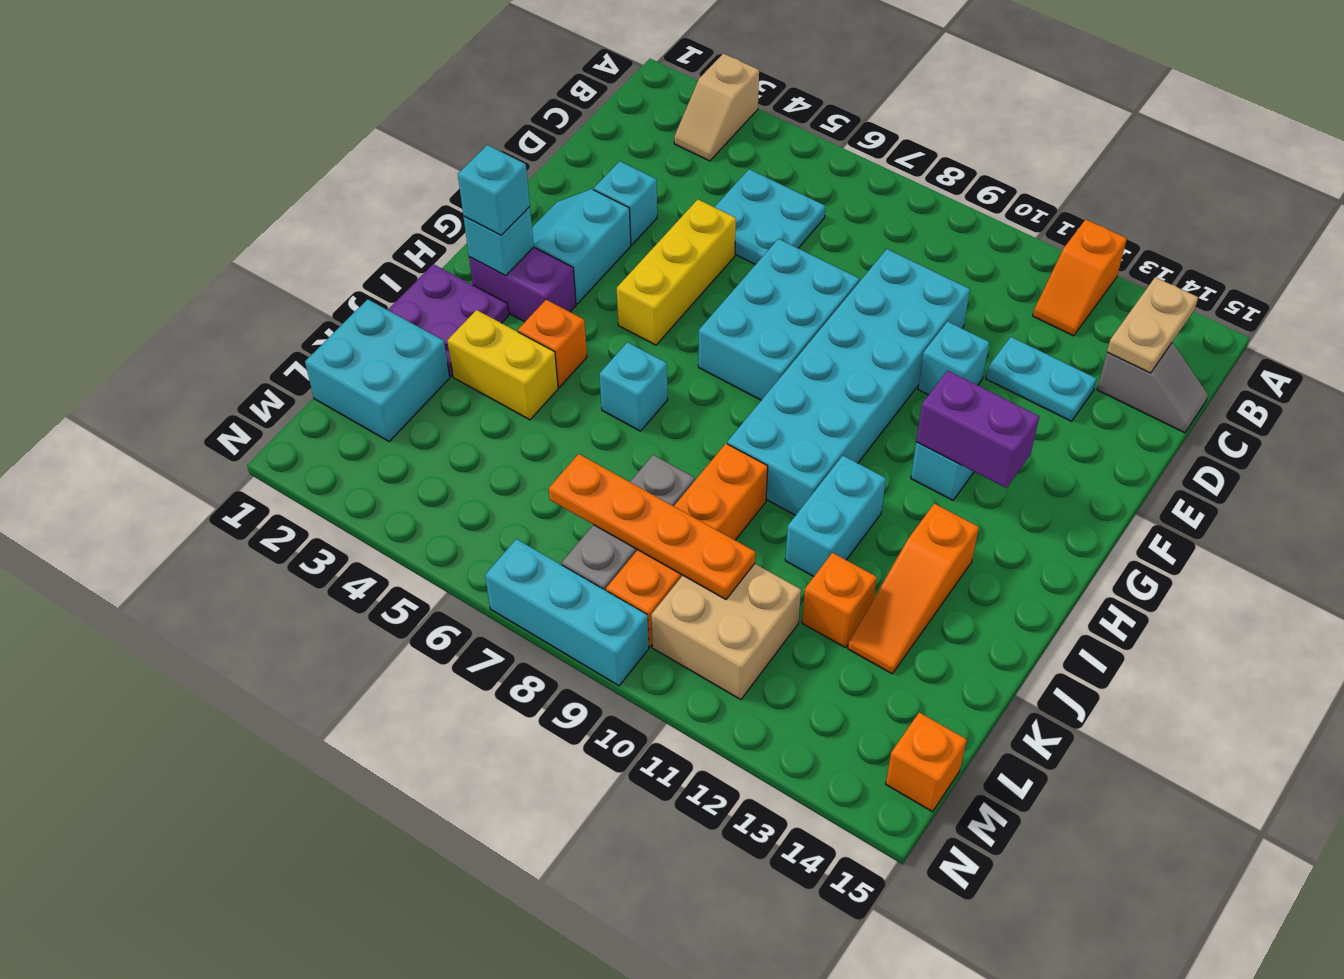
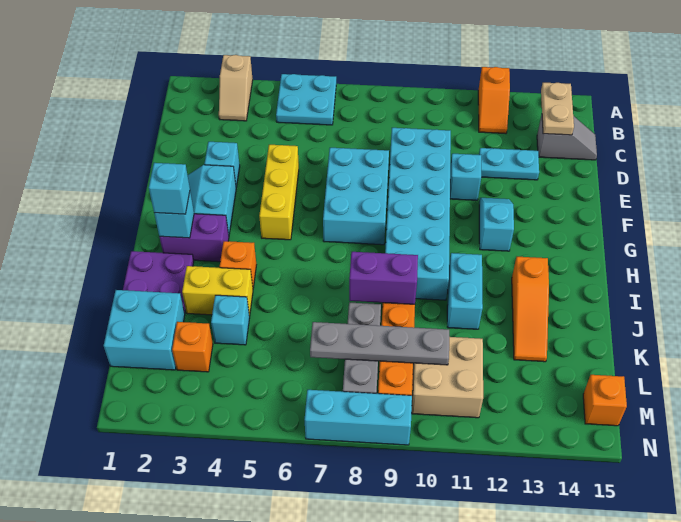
cyan 2x2 plate [715,169,825,265] -> cyan 2x2 plate moved to [276,74,336,125]
purple 1x2 brick [916,371,1039,488] -> purple 1x2 brick moved to [349,252,418,304]
cyan 1x1 brick [599,342,668,431] -> cyan 1x1 brick moved to [211,295,250,345]
orange 1x1 brick [802,553,877,648] -> orange 1x1 brick moved to [172,322,213,372]
orange 1x4 plate [549,454,755,599] -> grey 1x4 plate [310,322,449,365]

